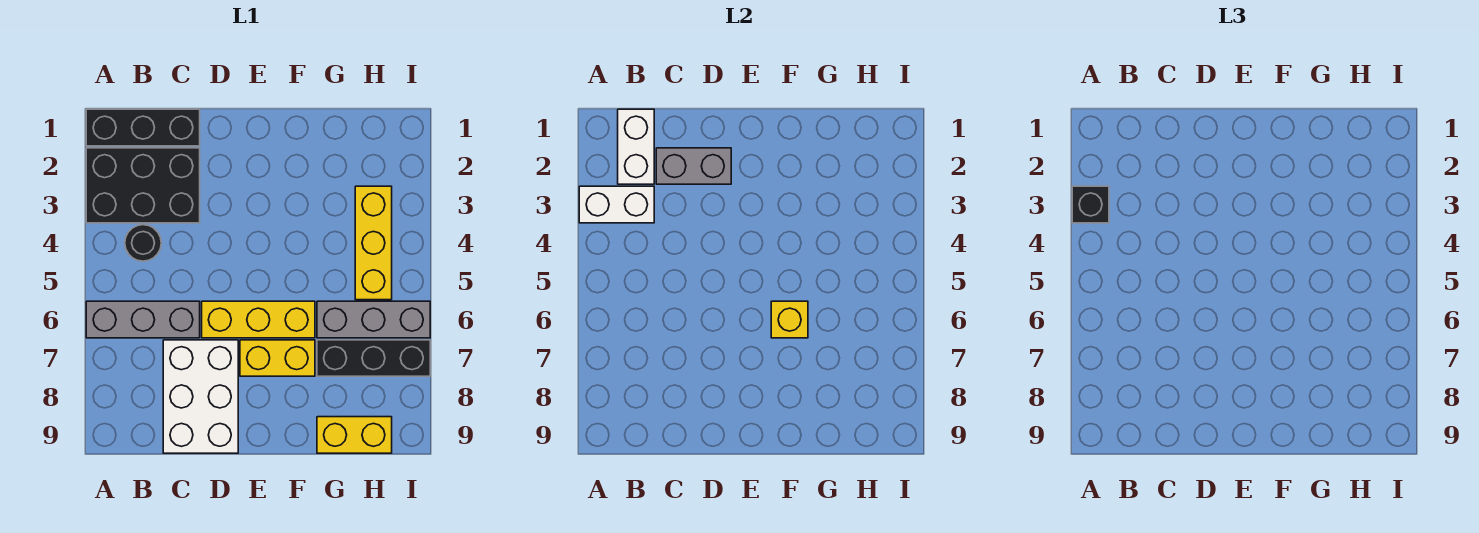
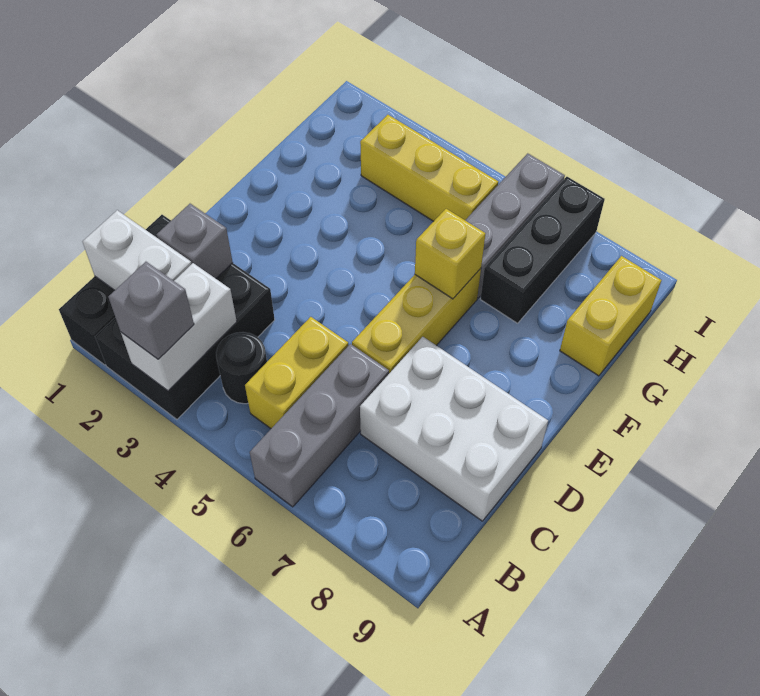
black 1x1 brick [1072,186,1109,223] -> grey 1x1 brick [108,262,194,359]
grey 1x2 brick [656,148,731,184] -> grey 1x1 brick [156,204,233,279]
yellow 1x2 brick [240,340,315,376] -> yellow 1x2 brick moved to [245,317,349,428]

